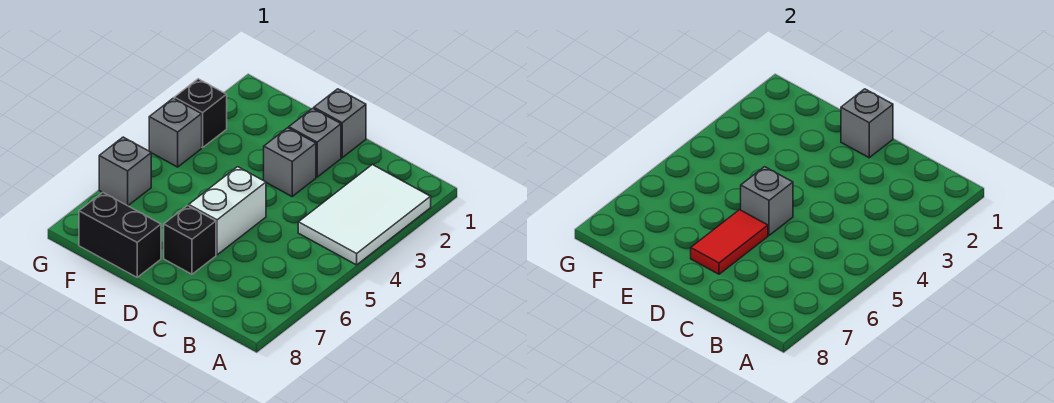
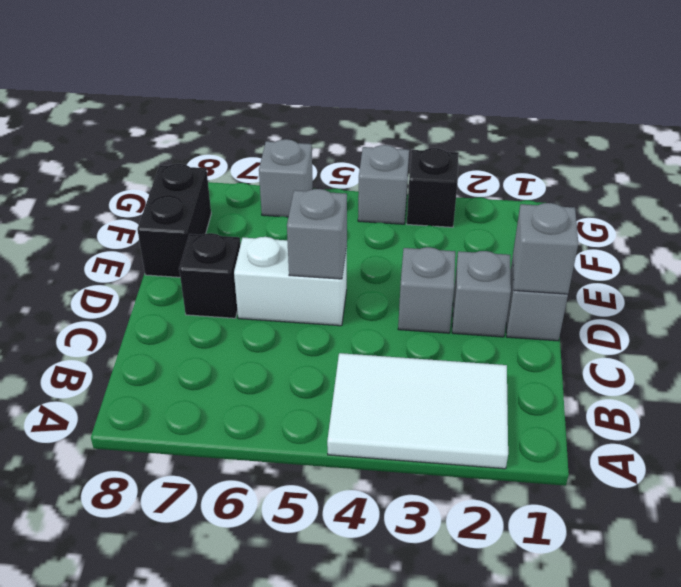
red 1x2 tile [691,210,768,274] -> none

